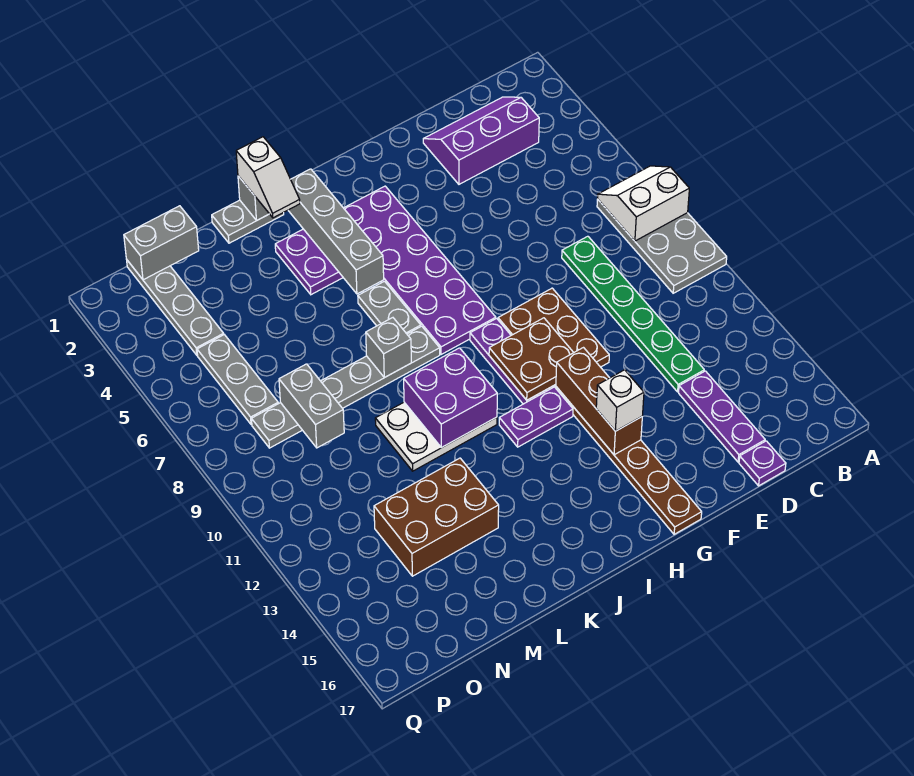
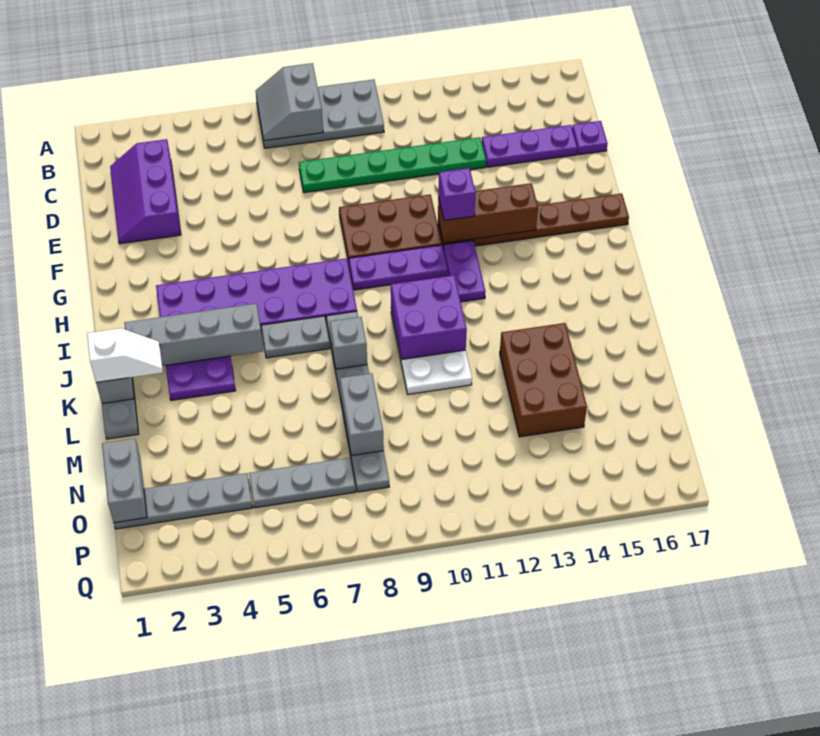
white 2x2 slope [597,166,689,241] -> grey 2x2 slope [255,63,323,141]
brown 2x2 plate [489,318,574,400] -> none
none -> purple 1x1 brick [438,168,476,220]
white 1x1 brick [596,370,644,431] -> none
grey 1x2 brick [279,364,344,448] -> grey 1x2 brick turned to [340,373,384,456]

